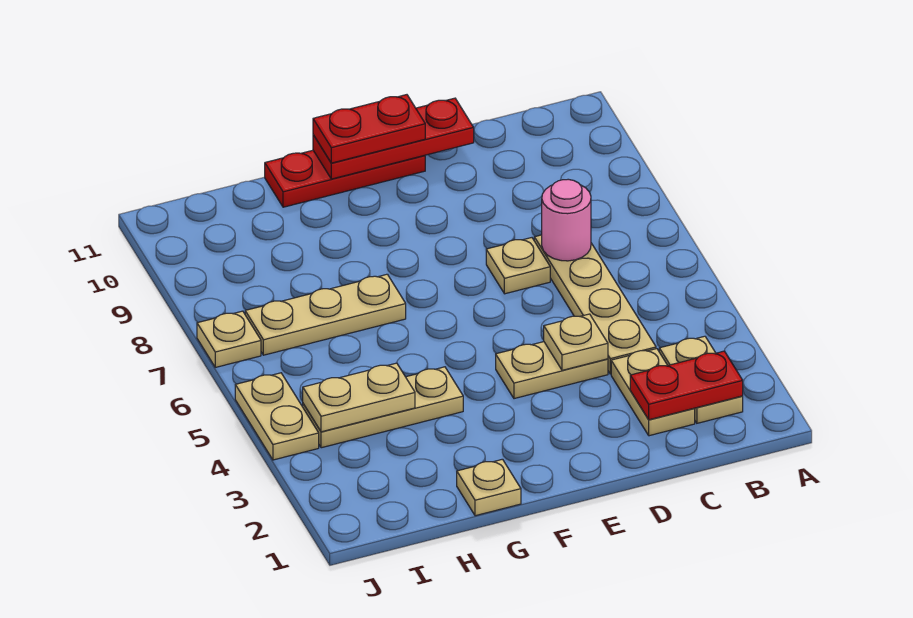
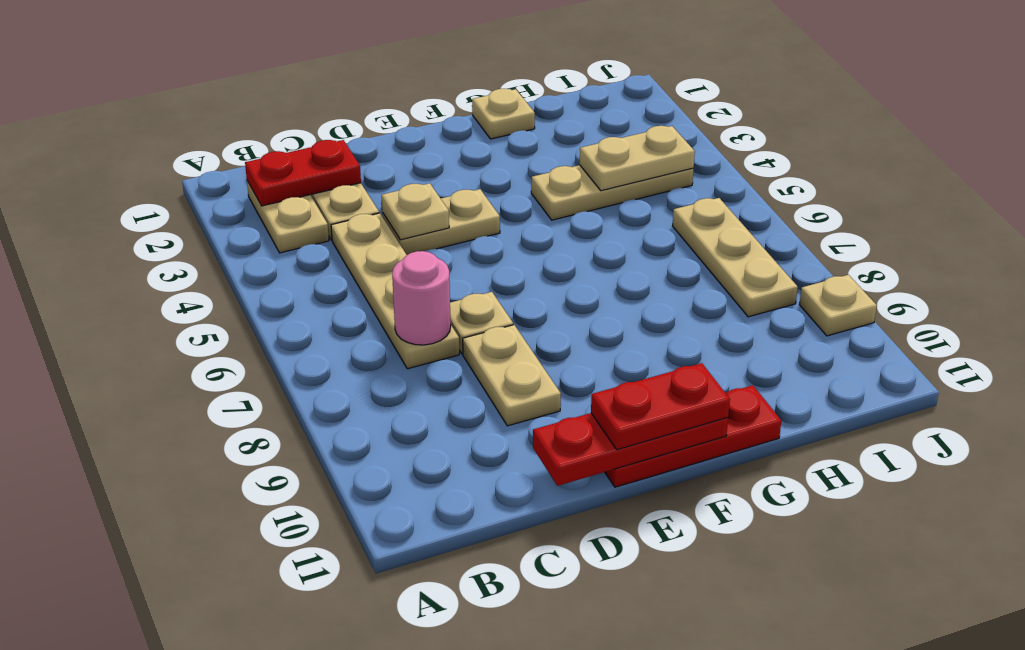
tan 1x3 plate [245,274,406,355] -> tan 1x3 plate turned to [673,198,798,317]
tan 1x2 plate [235,373,319,460] -> tan 1x2 plate moved to [463,325,561,426]
tan 1x1 plate [197,311,261,367] -> tan 1x1 plate moved to [799,275,877,336]

